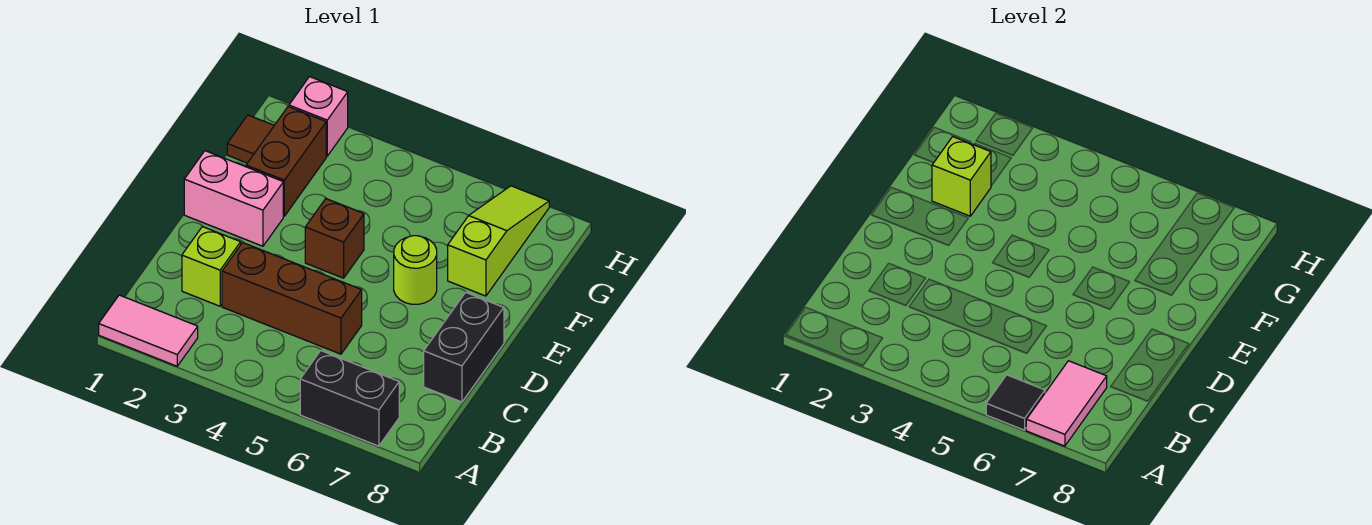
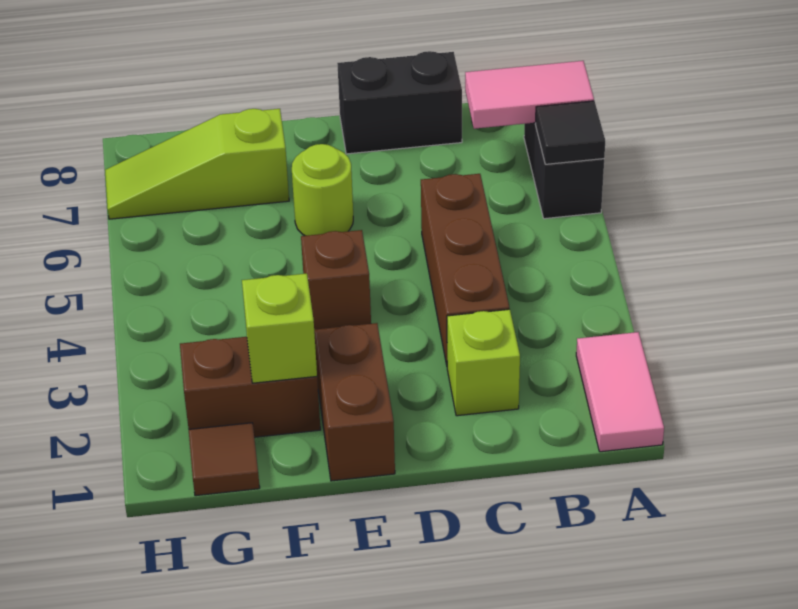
pink 1x2 brick [184,151,283,246] -> brown 1x2 brick [314,323,395,481]
pink 1x1 brick [289,77,348,156] -> none

